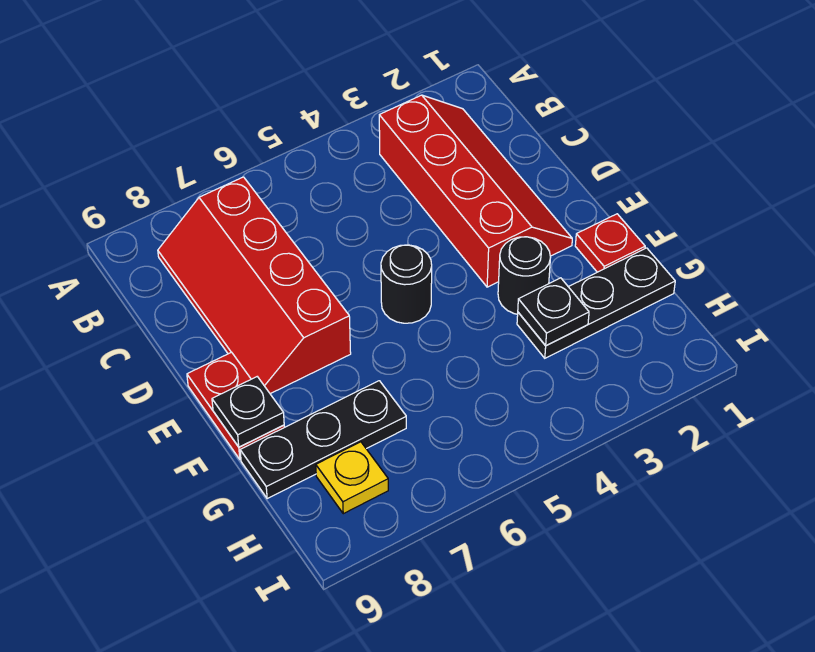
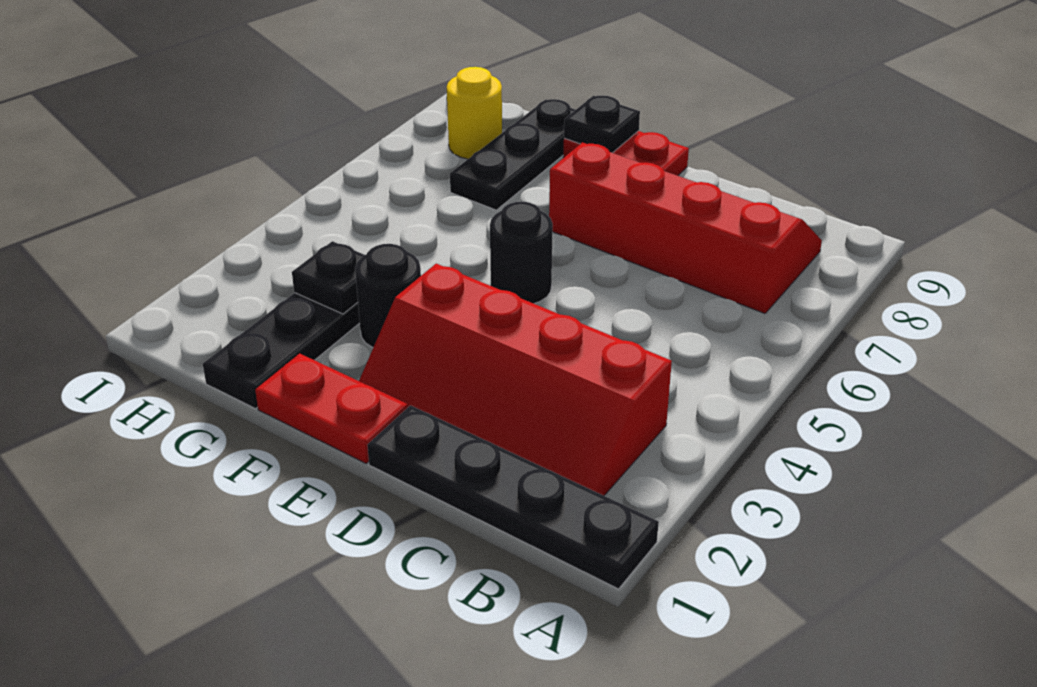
none -> black 1x4 plate [367,405,659,589]
red 1x1 plate [575,214,645,272] -> red 1x2 plate [255,353,408,463]
yellow 1x1 plate [316,442,388,514] -> yellow 1x1 round brick [447,67,502,159]

